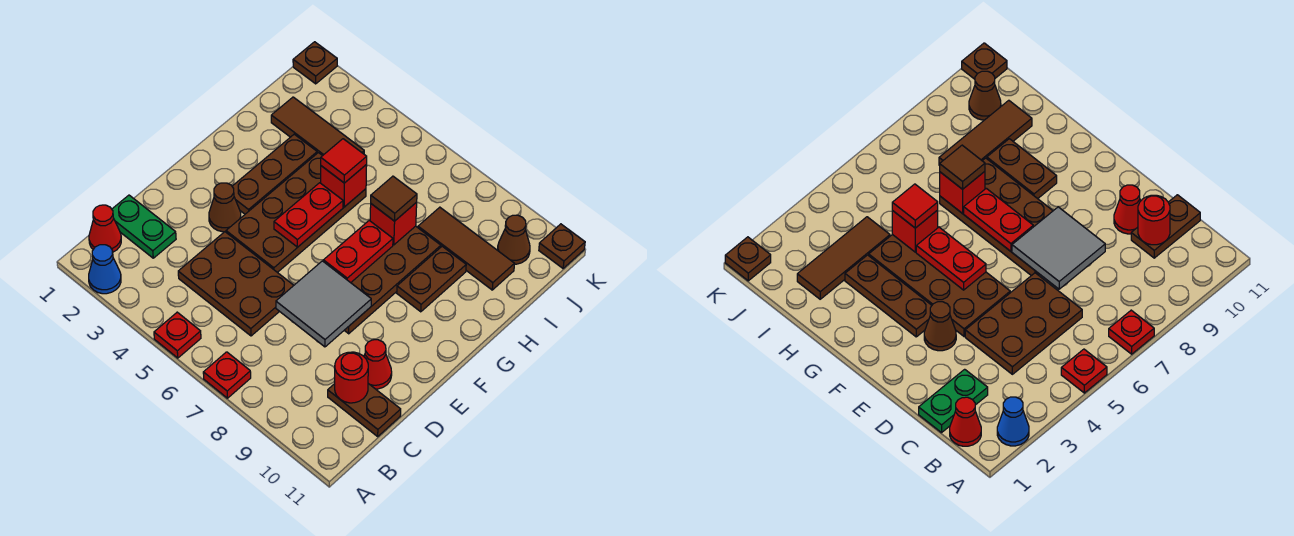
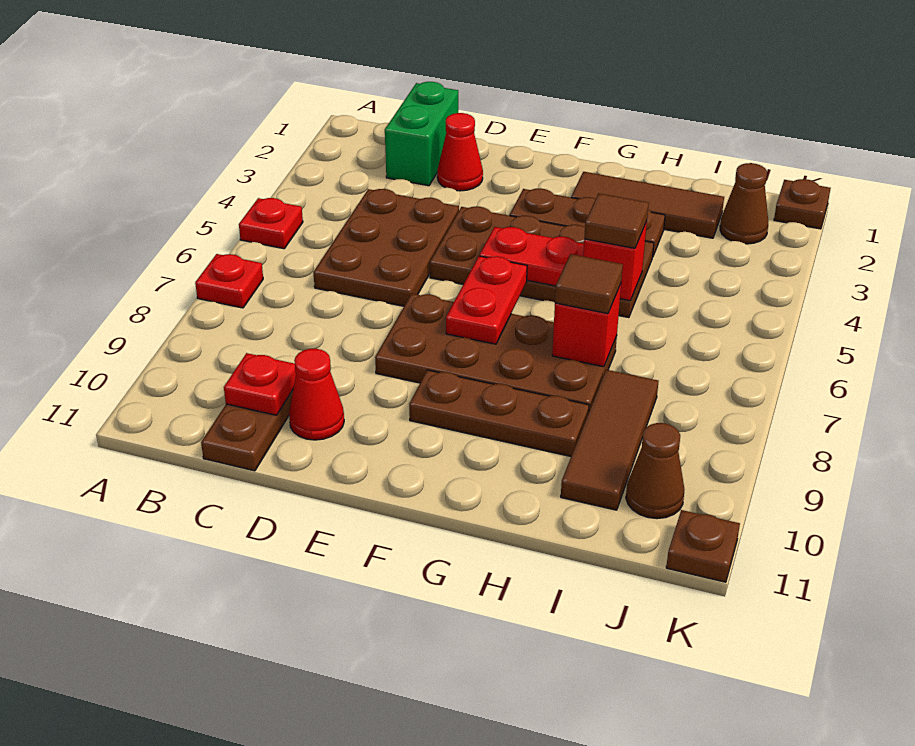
blue 1x1 cone [89,245,121,294] -> none
red 1x1 cone [89,205,121,252] -> red 1x1 cone moved to [437,113,483,191]
green 1x2 plate [112,195,176,258] -> green 1x2 brick [385,82,458,186]
red 1x1 round brick [335,352,368,403] -> red 1x1 plate [224,353,296,415]
grey 2x2 tile [276,261,371,347] -> none
brown 1x1 cone [209,183,241,232] -> brown 1x1 cone moved to [720,163,768,244]
red 1x2 plate [323,221,393,283] -> red 1x2 plate turned to [446,256,527,344]
brown 1x2 plate [397,246,466,312] -> brown 1x3 plate [409,370,589,456]
red 1x1 tile [321,139,367,183] -> brown 1x1 tile [584,193,649,248]
brown 1x3 tile [271,97,364,156] -> brown 1x3 tile turned to [571,172,724,238]

